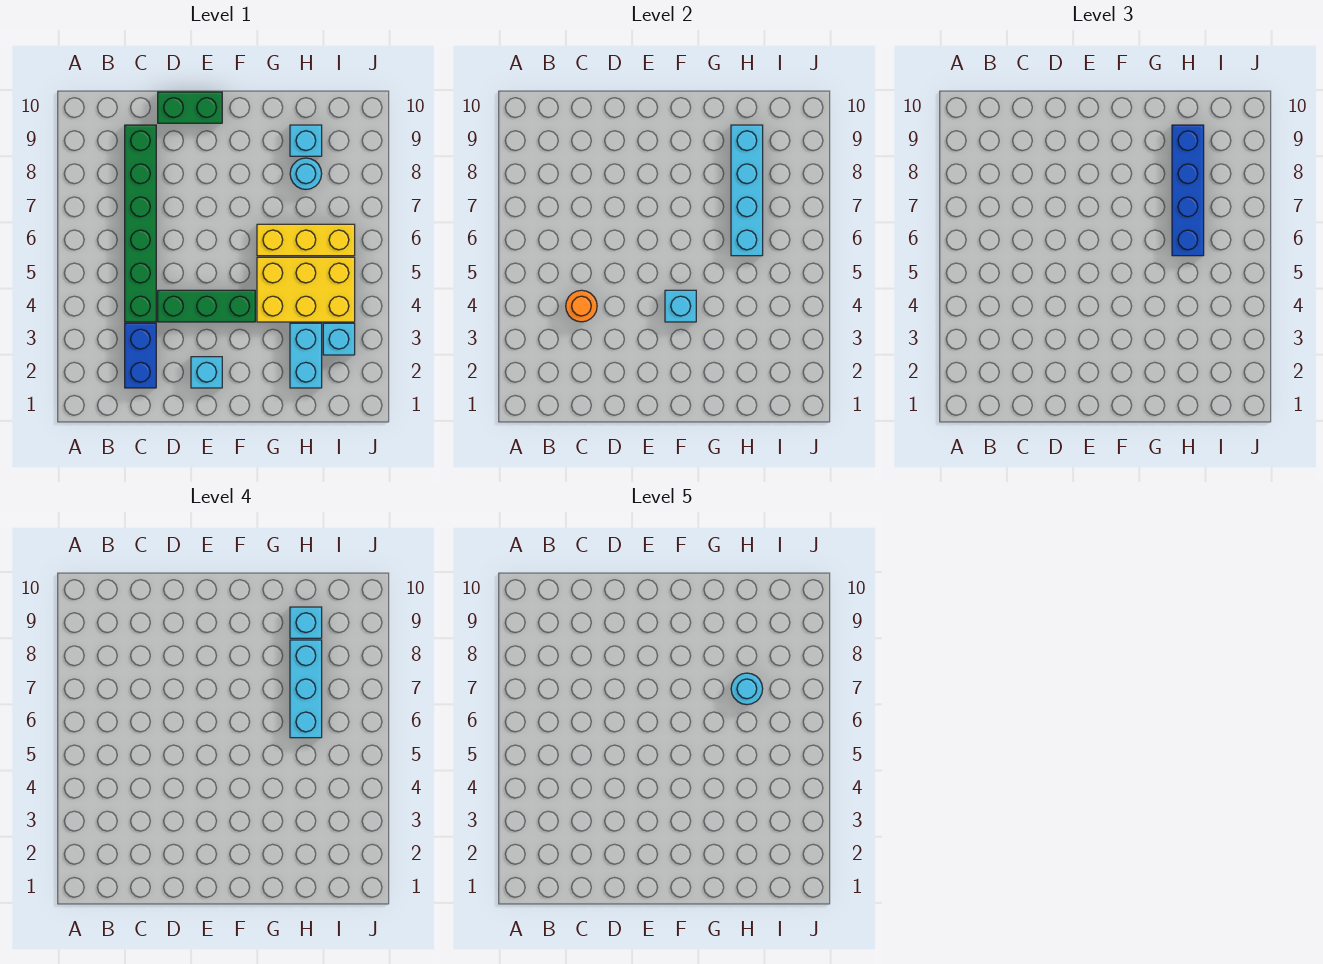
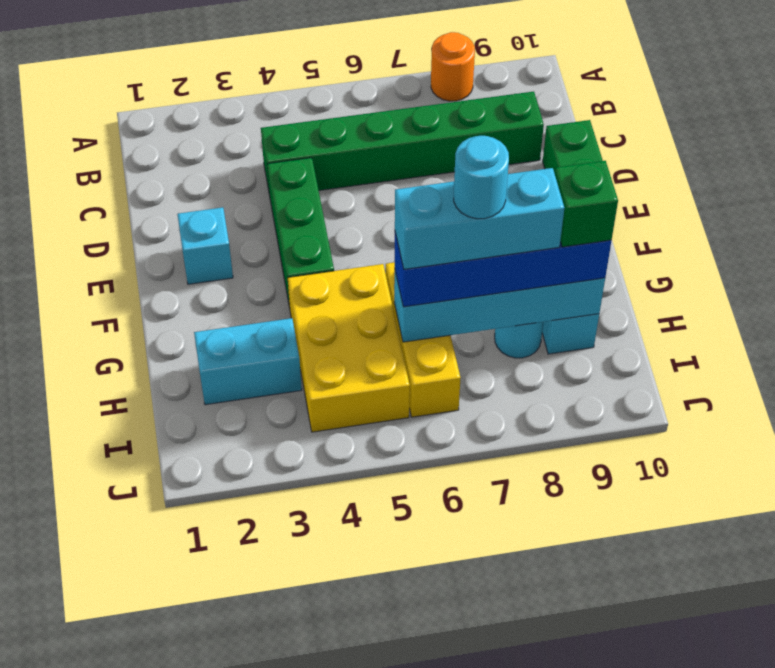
blue 1x2 brick [125,323,156,388] -> none
orange 1x1 round brick [566,290,597,322] -> orange 1x1 round brick moved to [431,32,475,101]
cyan 1x1 brick [665,290,696,322] -> none
cyan 1x1 brick [290,607,322,638] -> green 1x1 brick [555,161,618,247]
cyan 1x1 brick [323,323,355,355] -> none

